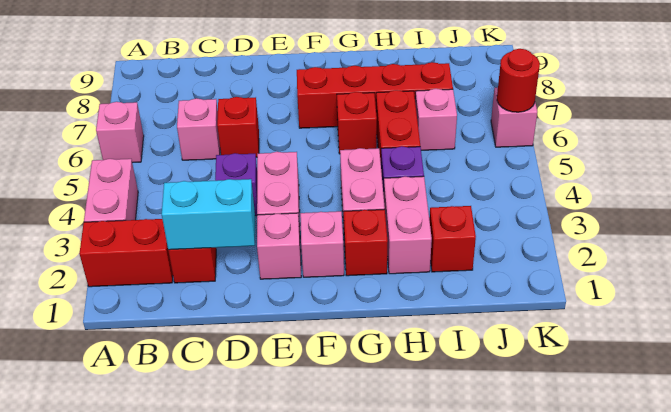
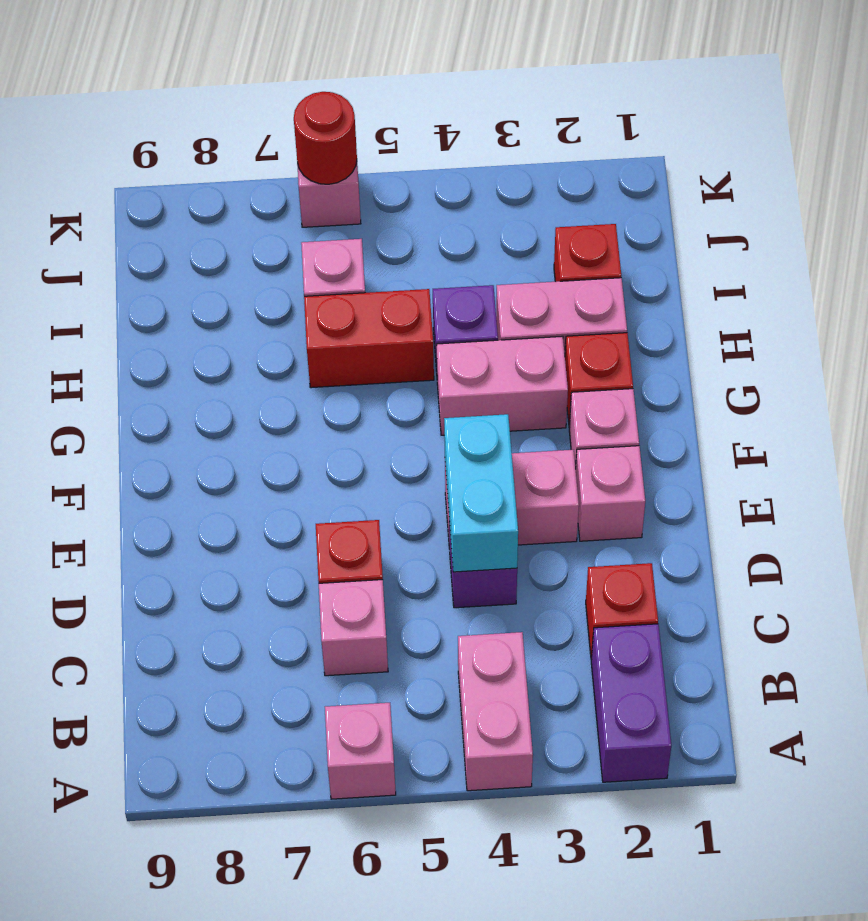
red 1x2 brick [79,219,173,287] -> purple 1x2 brick [591,624,671,782]
pink 1x2 brick [84,159,138,222] -> pink 1x2 brick turned to [458,632,533,791]
cyan 1x2 brick [162,179,255,250] -> cyan 1x2 brick moved to [444,414,518,572]
red 1x4 brick [297,62,453,128] -> none
red 1x1 brick [337,92,377,154] -> none

